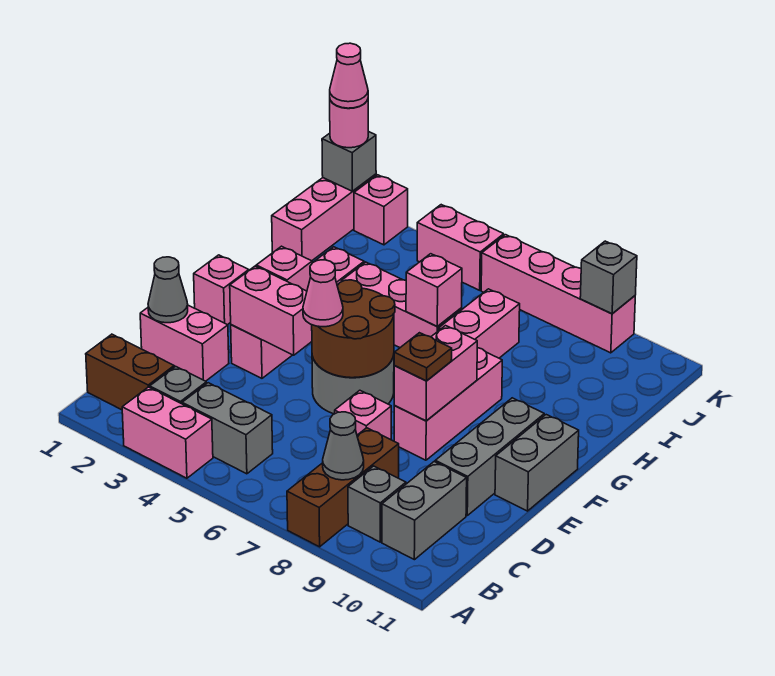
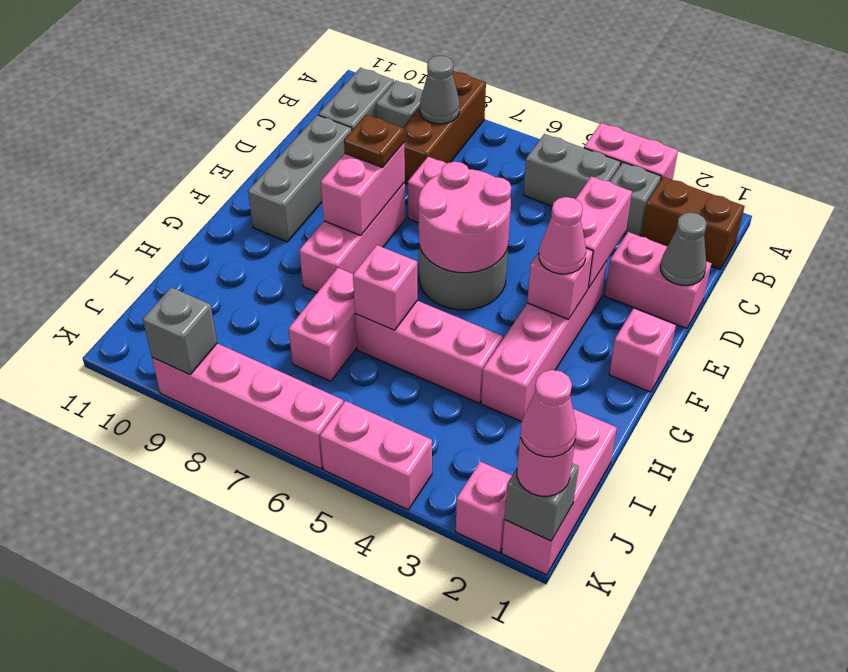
pink 1x2 brick [230,266,312,355] -> pink 1x2 brick turned to [576,176,632,288]
brown 2x2 round brick [312,280,395,378] -> pink 2x2 round brick [418,162,511,273]
pink 1x1 cone [303,260,343,327] -> pink 1x1 cone moved to [539,197,586,274]
grey 1x2 brick [495,415,579,511] -> none

